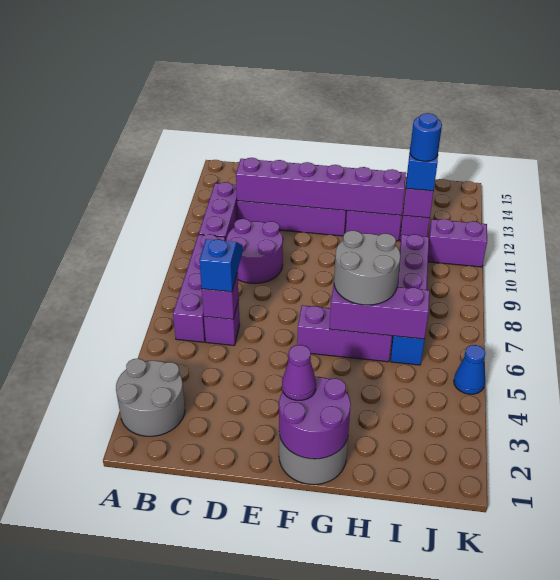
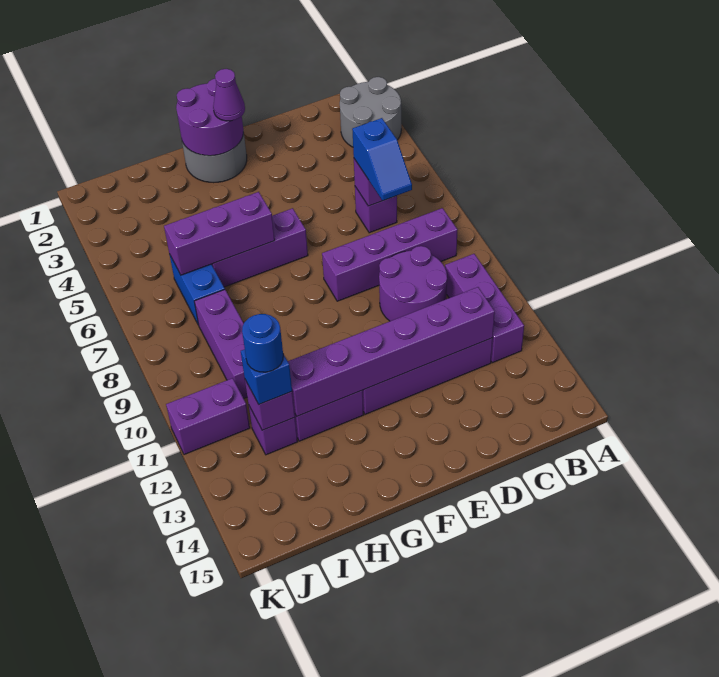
purple 1x4 brick [173,234,225,342] -> purple 1x4 brick turned to [322,208,458,301]
grey 2x2 round brick [334,231,400,305] -> none
blue 1x1 cone [454,345,485,394] -> none

